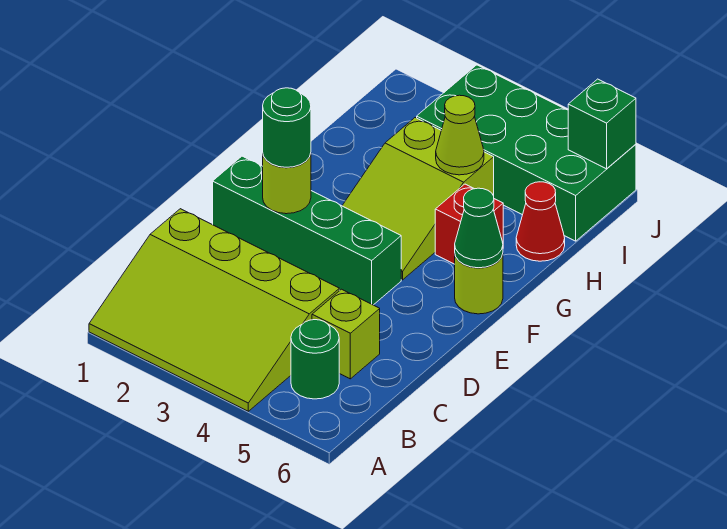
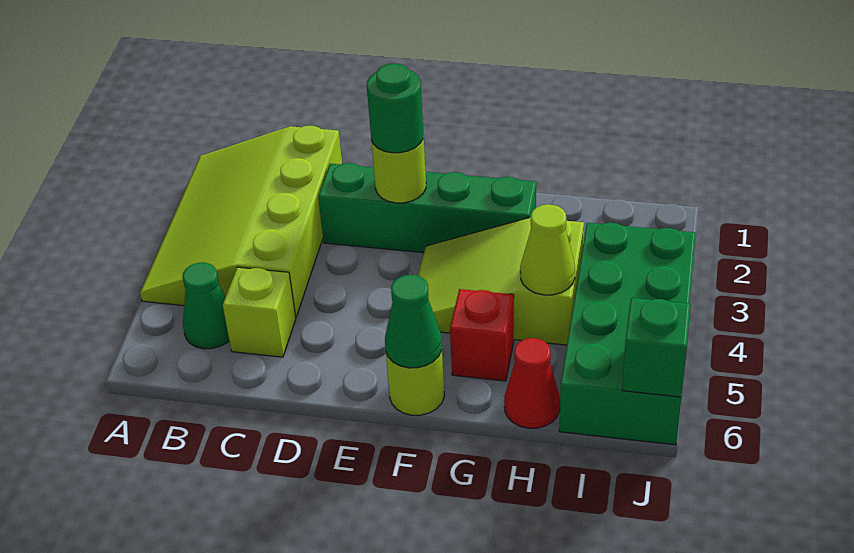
green 1x1 round brick [291,320,339,399] -> green 1x1 cone [183,263,229,349]
green 1x4 brick [213,156,401,305] -> green 1x4 brick turned to [318,163,536,253]

